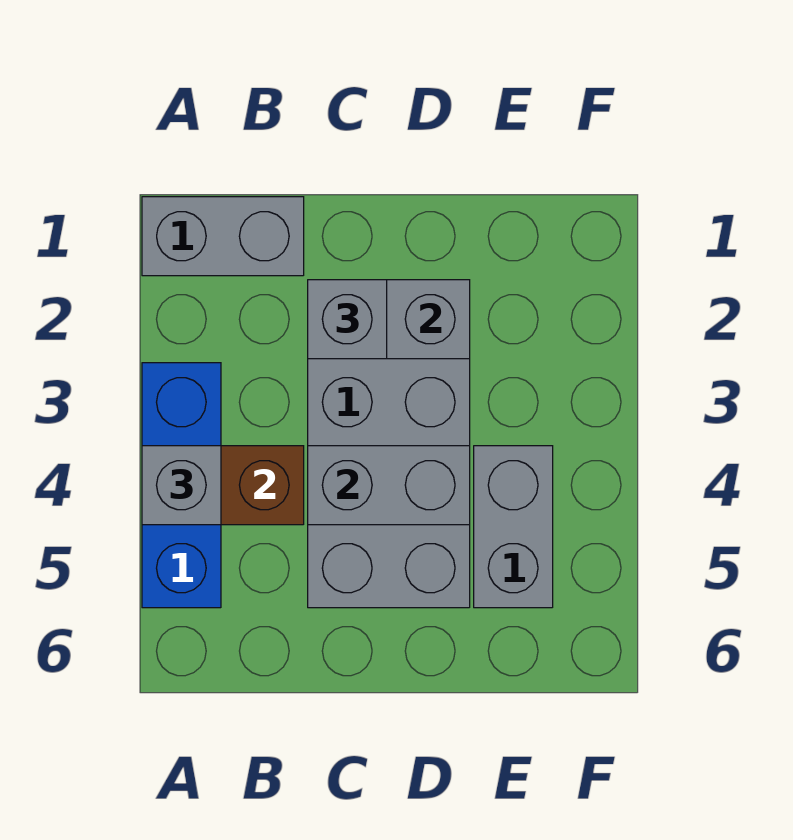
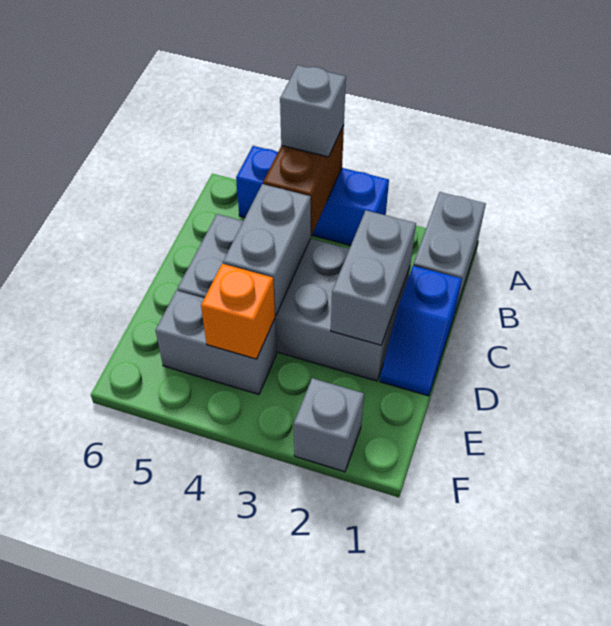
none -> blue 1x2 slope [380,266,462,396]
grey 1x1 brick [308,280,387,359] -> grey 1x1 brick moved to [294,378,364,472]
none -> orange 1x1 brick [201,264,275,359]

